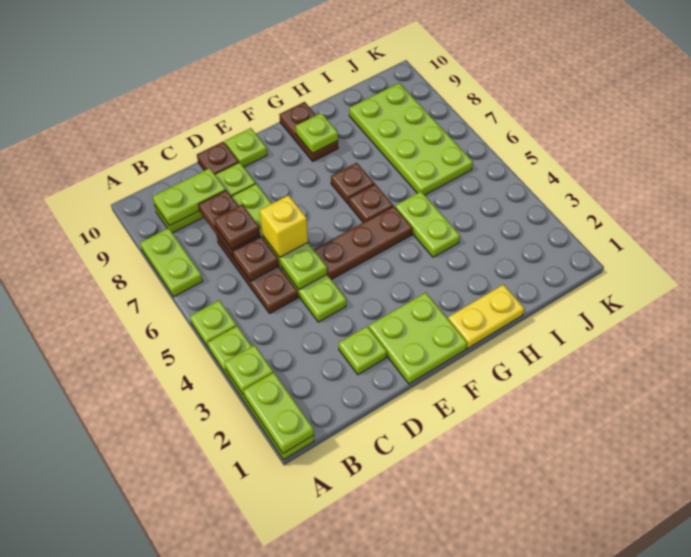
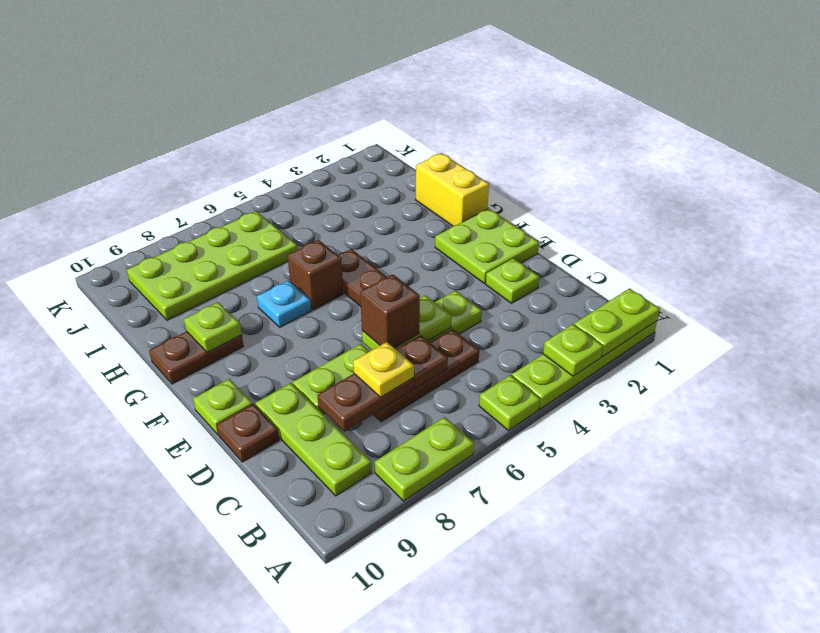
lime 1x2 plate [152,168,226,226] -> none
brown 1x1 plate [214,205,260,249] -> yellow 1x1 plate [353,342,414,397]
yellow 1x1 brick [260,195,308,257] -> brown 1x1 brick [360,274,420,348]
yellow 1x2 plate [448,285,524,348] -> yellow 1x2 brick [416,153,489,226]
brown 1x1 plate [349,184,393,222] -> brown 1x1 brick [287,240,343,310]
brown 1x1 plate [331,163,374,204] -> cyan 1x1 plate [257,280,311,327]
lime 1x2 plate [395,192,460,257] -> none

